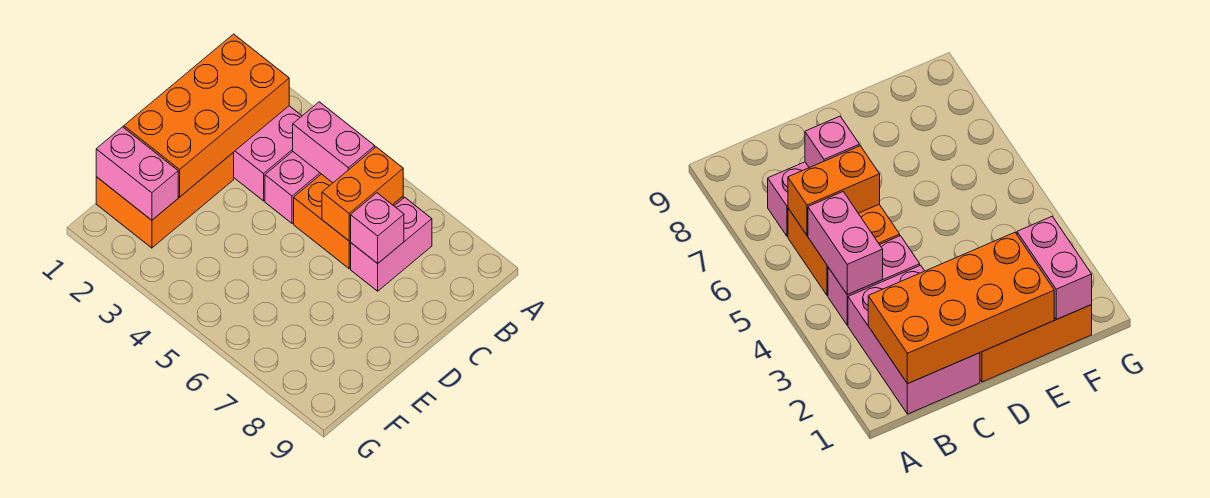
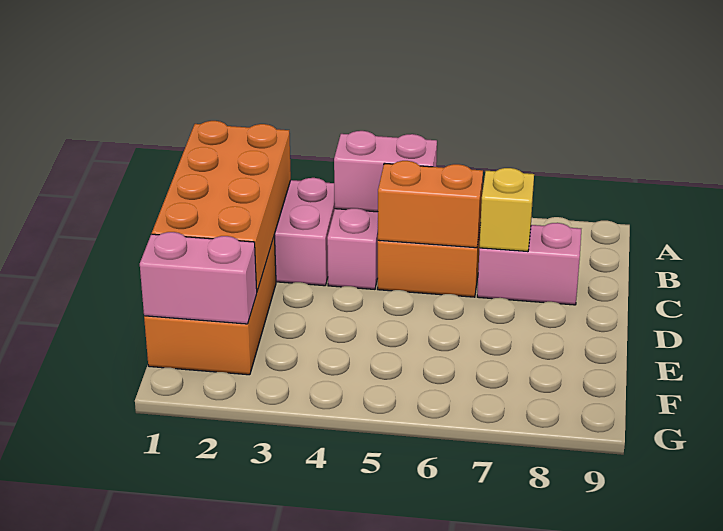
orange 1x2 brick [322,147,403,241] -> orange 1x2 brick turned to [378,161,483,248]
pink 1x2 brick [351,197,432,291] -> pink 1x2 brick turned to [477,223,581,305]
pink 1x1 brick [351,193,404,263] -> yellow 1x1 brick [480,168,534,252]

